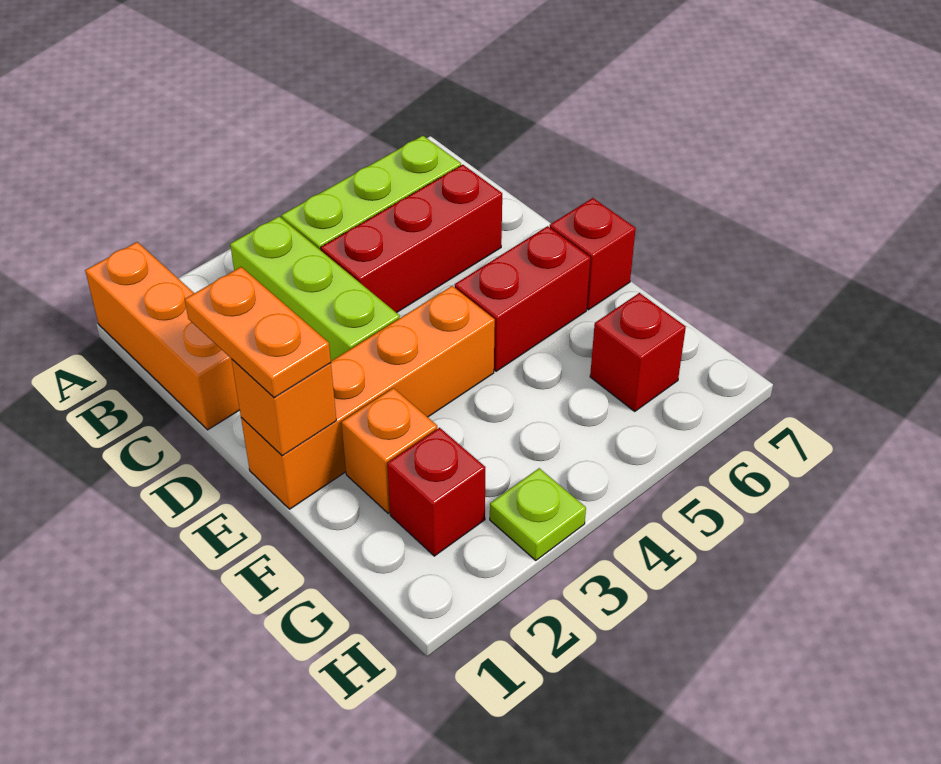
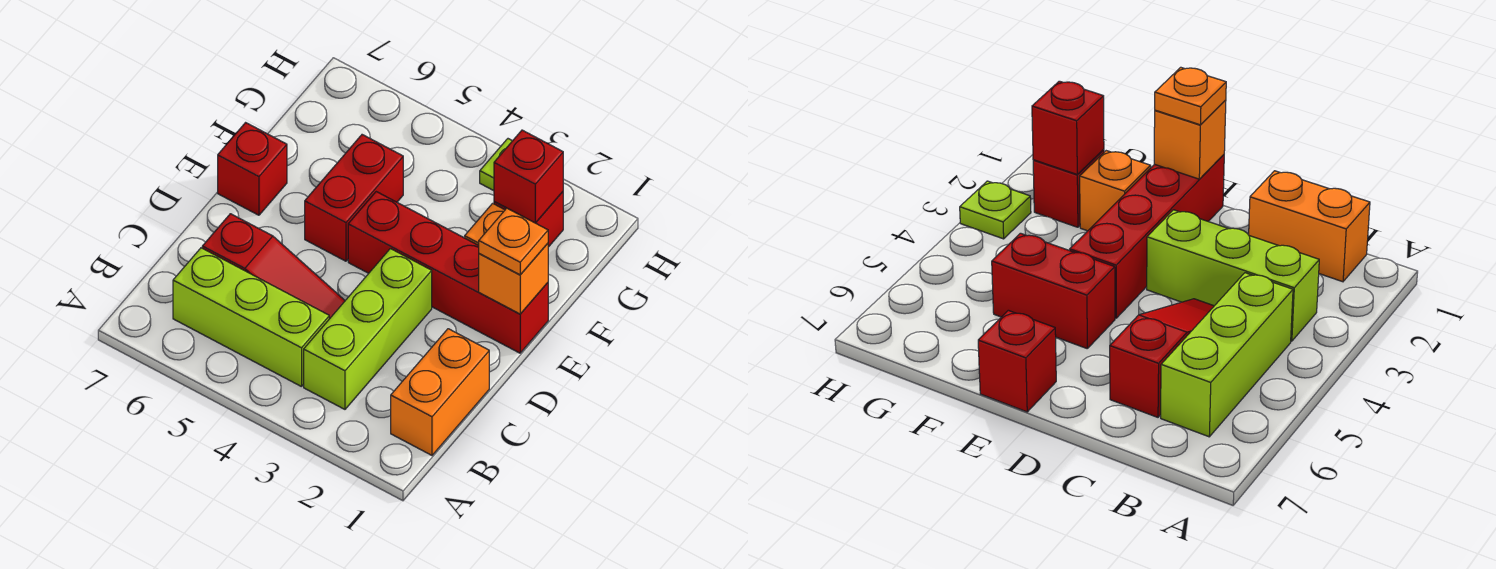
orange 1x3 brick [85,242,240,430] -> orange 1x2 brick [391,329,489,455]
red 1x3 brick [321,165,502,313] -> red 1x3 slope [202,214,345,319]
orange 1x2 plate [185,267,331,398] -> orange 1x1 plate [479,208,548,275]
orange 1x4 brick [241,286,495,509] -> red 1x4 brick [348,192,548,353]
red 1x2 brick [455,226,590,371] -> red 1x2 brick turned to [305,135,403,261]
red 1x1 brick [590,293,686,411] -> red 1x1 brick moved to [494,130,563,223]

